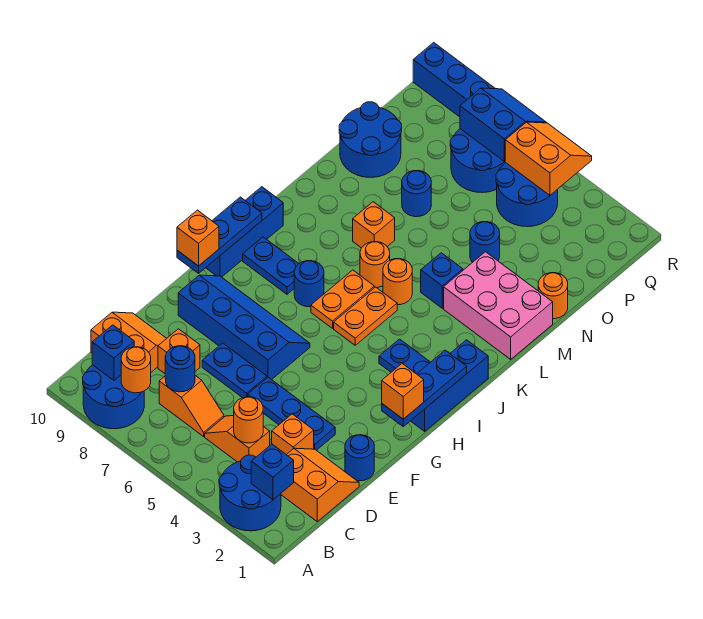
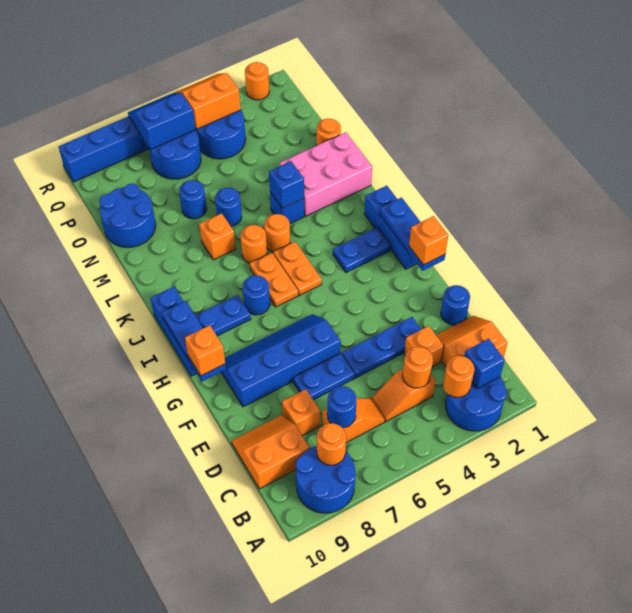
none -> orange 1x1 round brick [443,356,474,397]
blue 1x1 brick [92,325,134,381] -> blue 1x1 brick moved to [269,161,304,208]
blue 1x1 round brick [470,222,500,262] -> blue 1x1 round brick moved to [215,188,242,226]
none -> orange 1x1 round brick [245,62,269,100]

